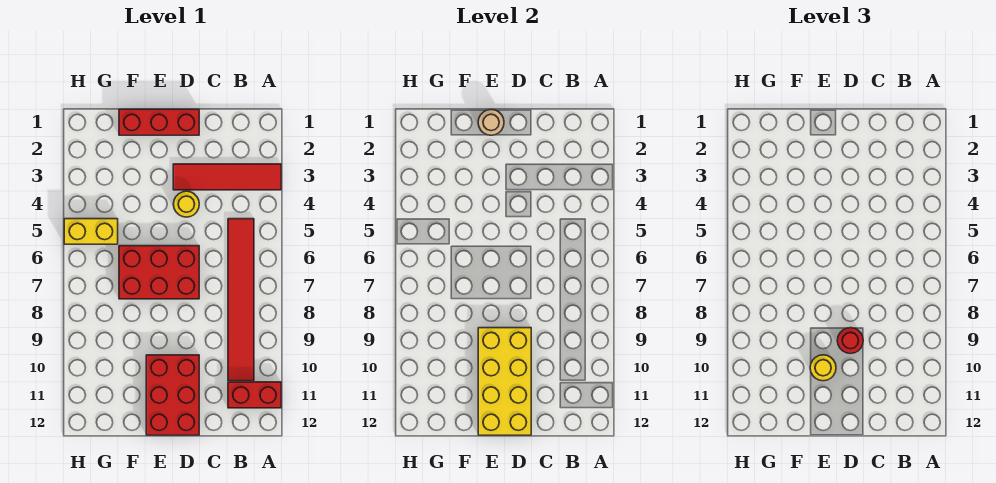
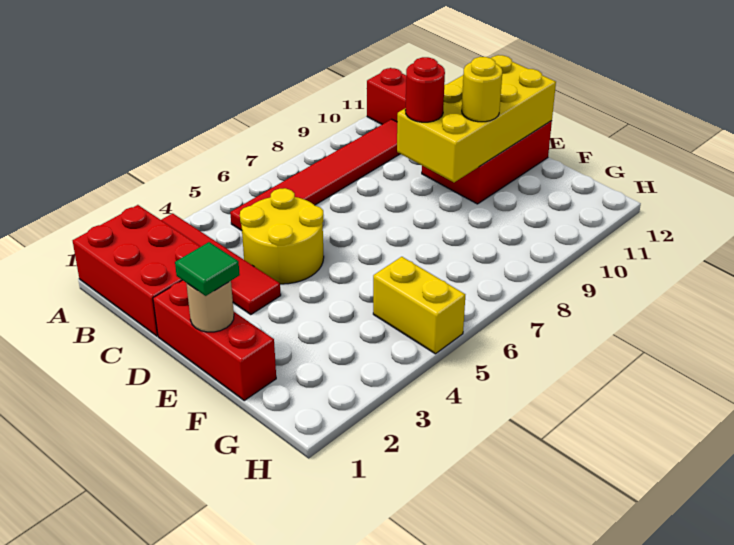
yellow 1x1 round brick [173,191,199,217] -> yellow 2x2 round brick [240,188,324,284]
red 2x3 brick [119,246,199,299] -> red 2x3 brick moved to [73,205,201,336]
none -> green 1x1 tile [175,242,240,296]

